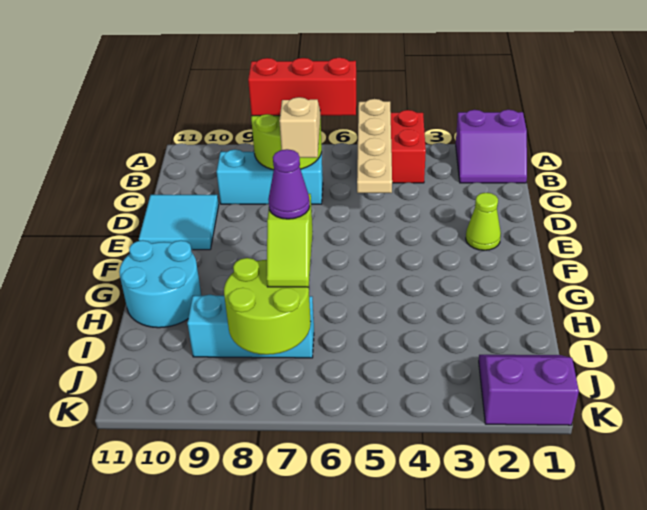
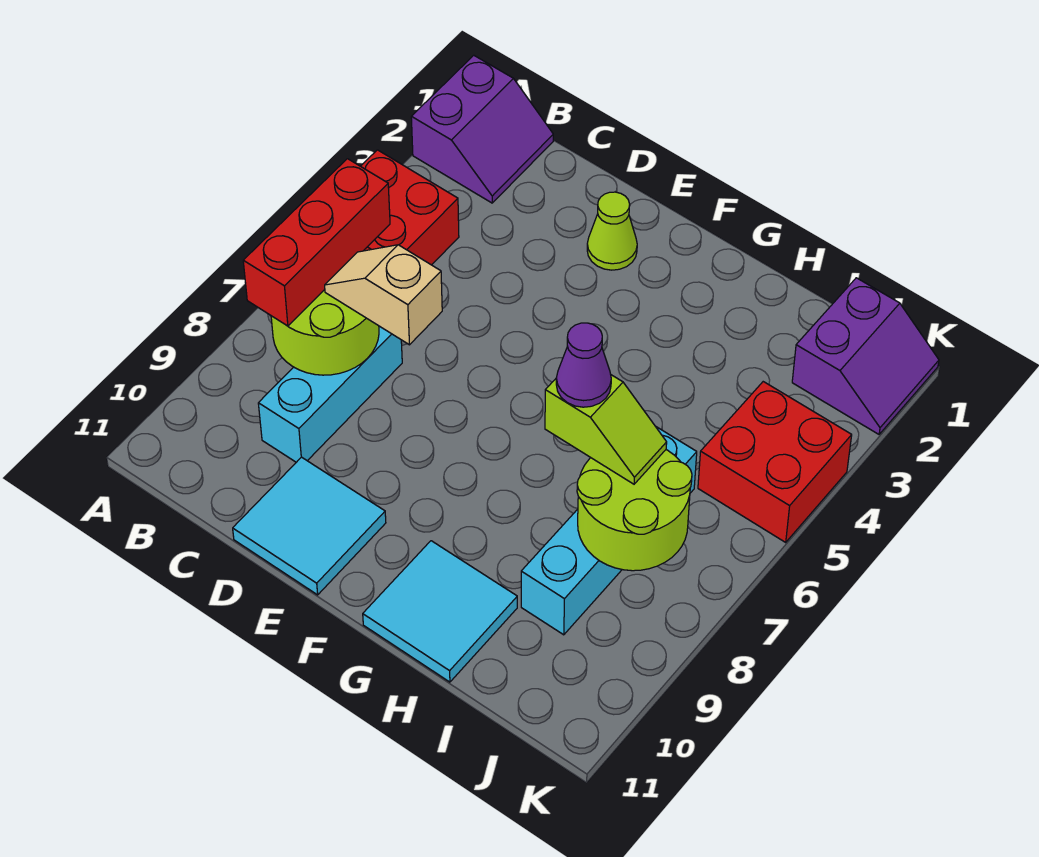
tan 1x4 plate [357,99,392,193] -> none
cyan 2x2 round brick [119,240,201,328] -> cyan 2x2 tile [363,541,517,682]
cyan 1x3 brick [187,295,314,358] -> cyan 1x4 brick [521,427,697,635]
purple 2x2 slope [479,355,579,425] -> purple 2x2 slope turned to [792,278,939,434]
none -> red 2x2 brick [698,382,852,542]

